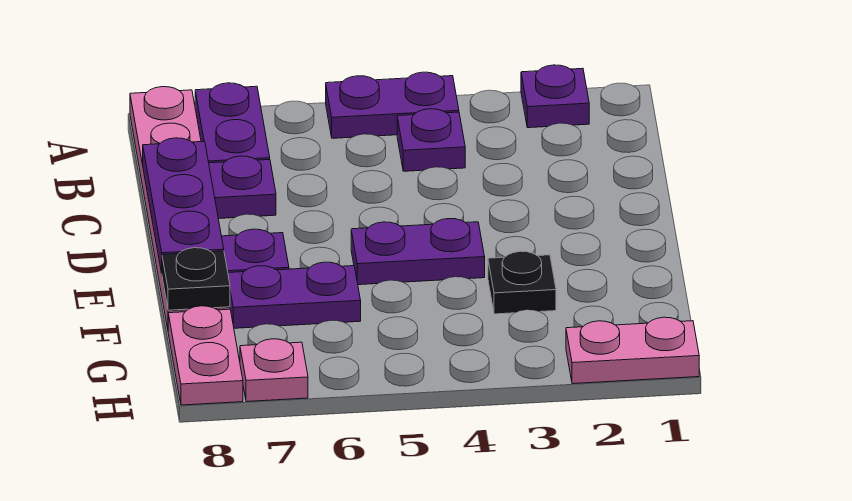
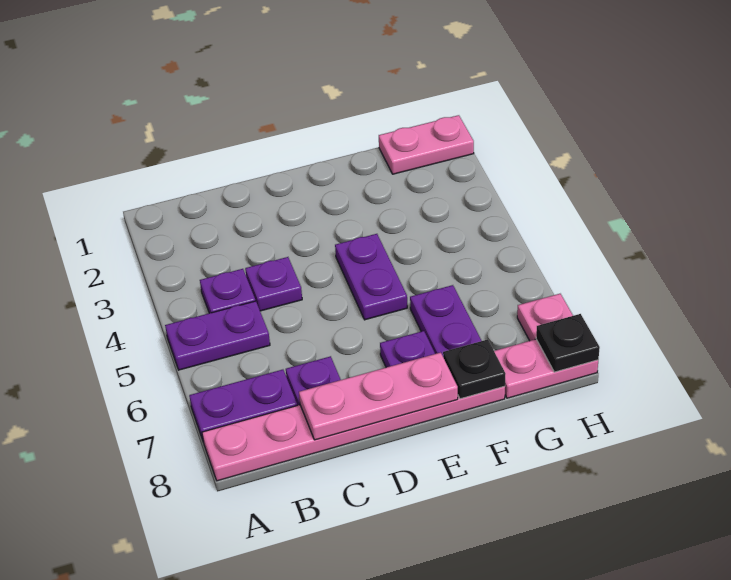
purple 1x1 plate [521,65,589,128] -> purple 1x1 plate moved to [245,257,302,311]
purple 1x2 plate [326,72,459,138] -> purple 1x2 plate turned to [165,301,270,370]
purple 1x3 plate [143,138,224,273] -> pink 1x3 plate [299,352,458,440]
black 1x1 plate [488,251,556,314] -> black 1x1 plate moved to [536,314,600,372]
pink 1x2 plate [566,317,699,384] -> pink 1x2 plate turned to [379,115,474,174]

